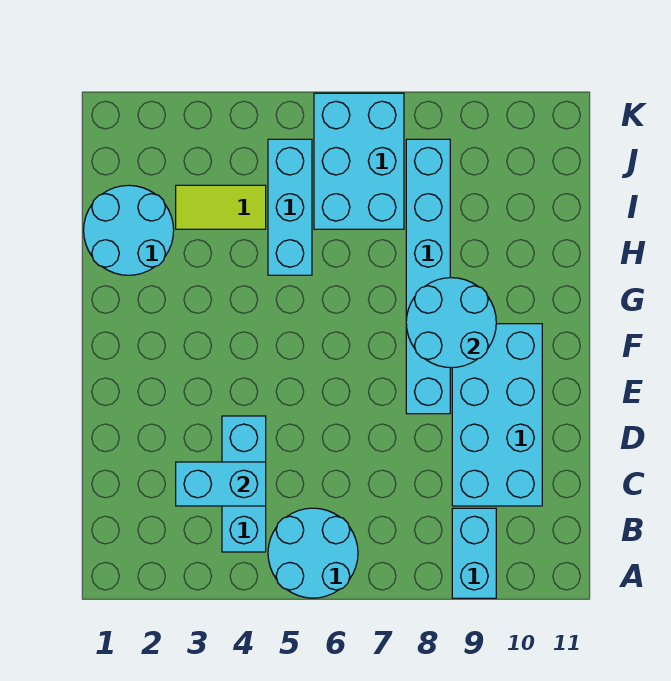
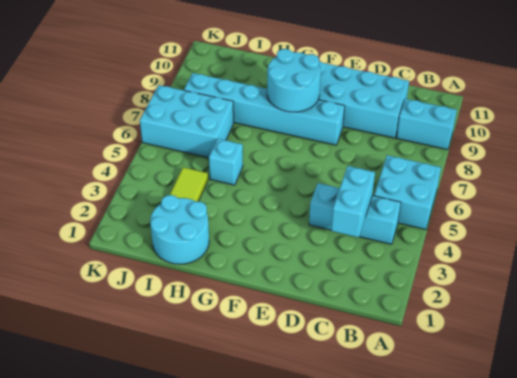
cyan 2x2 round brick [268,508,358,598] -> cyan 2x2 brick [374,155,441,230]
cyan 1x3 brick [268,139,312,275] -> cyan 1x1 brick [209,139,243,185]

